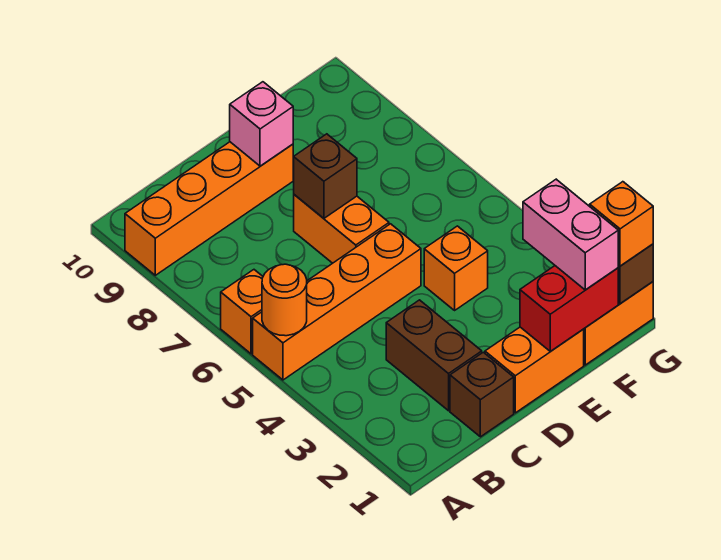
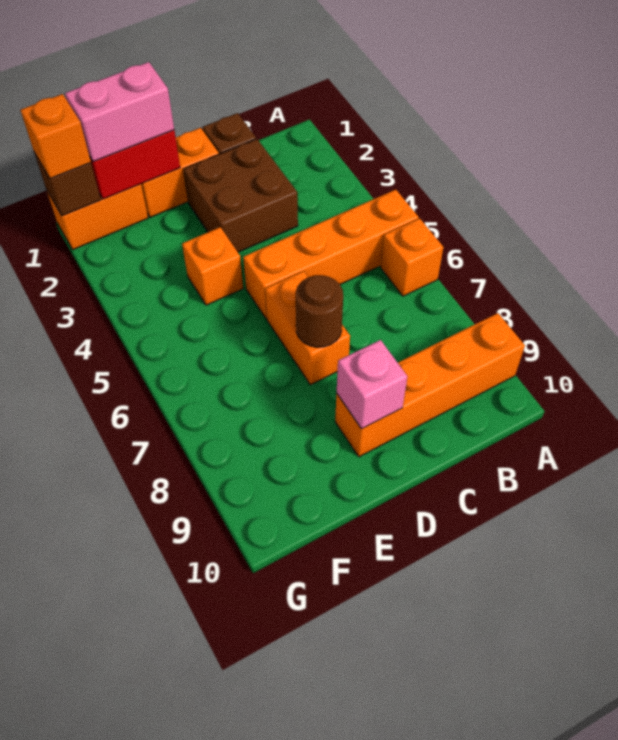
orange 1x1 round brick [262,264,307,336] -> none
brown 1x2 brick [386,300,482,411] -> brown 2x2 brick [183,139,298,252]
brown 1x1 brick [293,134,357,218] -> brown 1x1 round brick [296,275,343,347]
pink 1x2 brick [523,179,618,290] -> pink 1x2 brick turned to [65,62,174,162]

